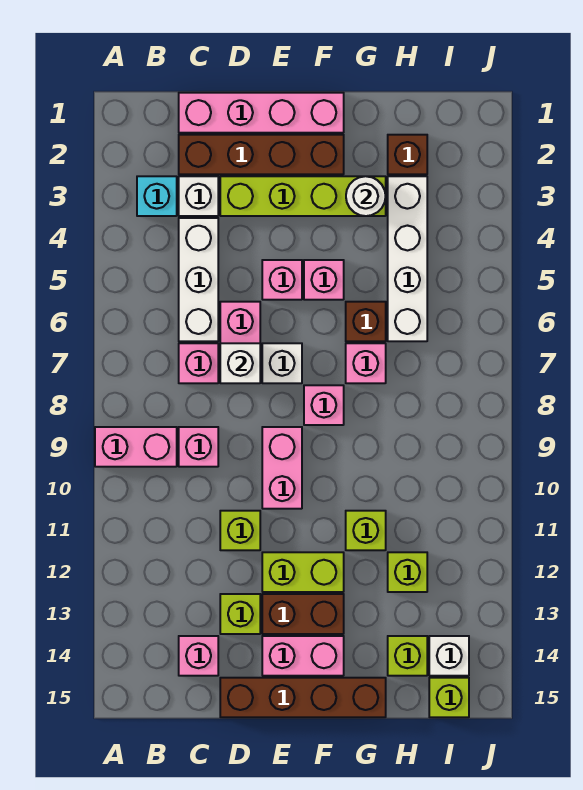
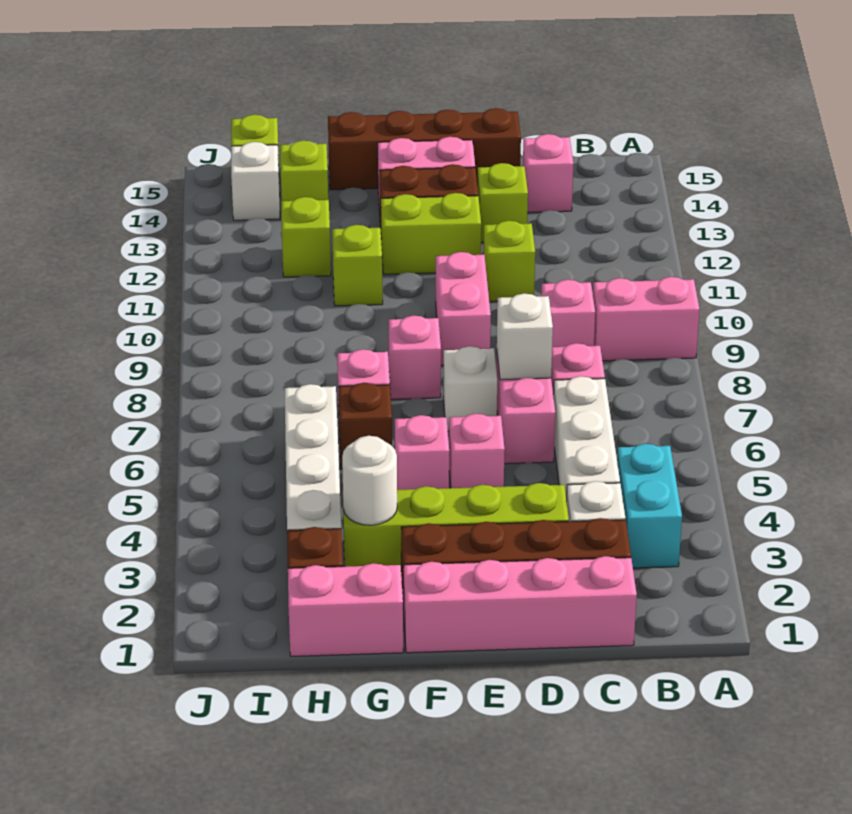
cyan 1x1 brick [137,176,177,216] -> cyan 1x2 brick [617,444,682,568]
none -> pink 1x2 brick [288,563,403,656]

